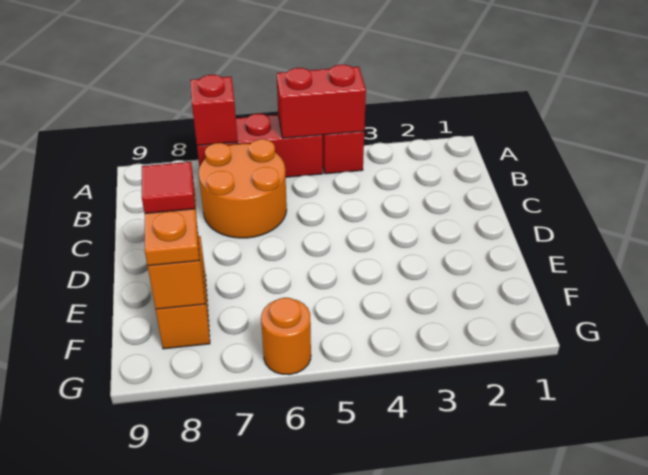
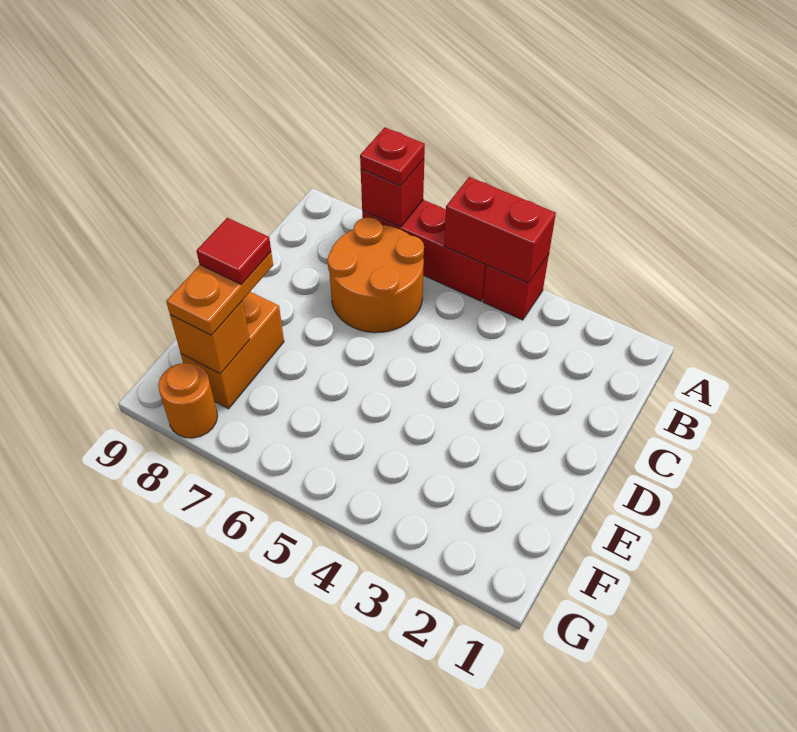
none -> red 1x1 plate [360,127,425,186]
orange 1x1 round brick [261,298,311,375] -> orange 1x1 round brick moved to [158,363,218,438]

